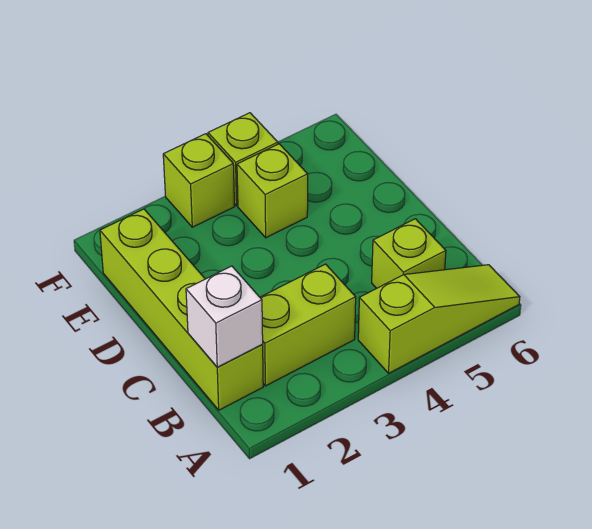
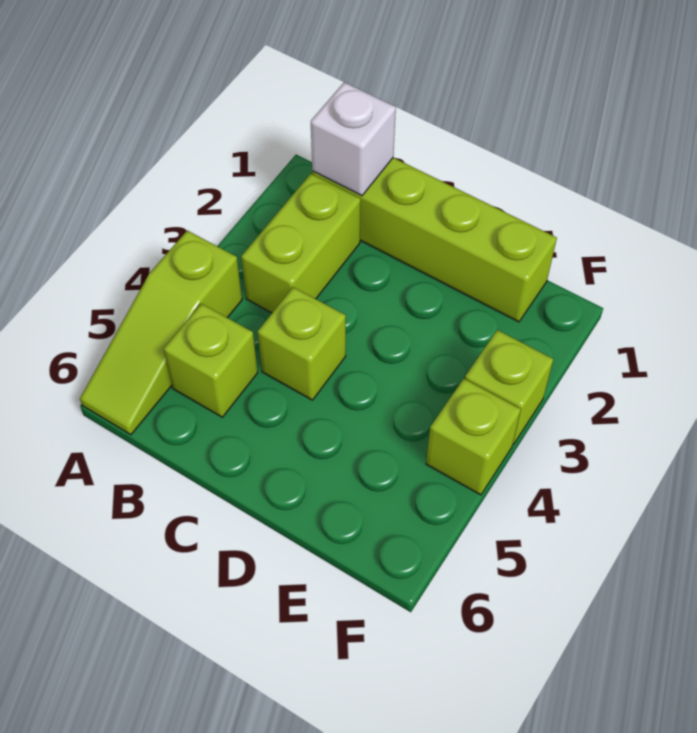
lime 1x1 brick [237,144,308,238] -> lime 1x1 brick moved to [258,287,346,400]

